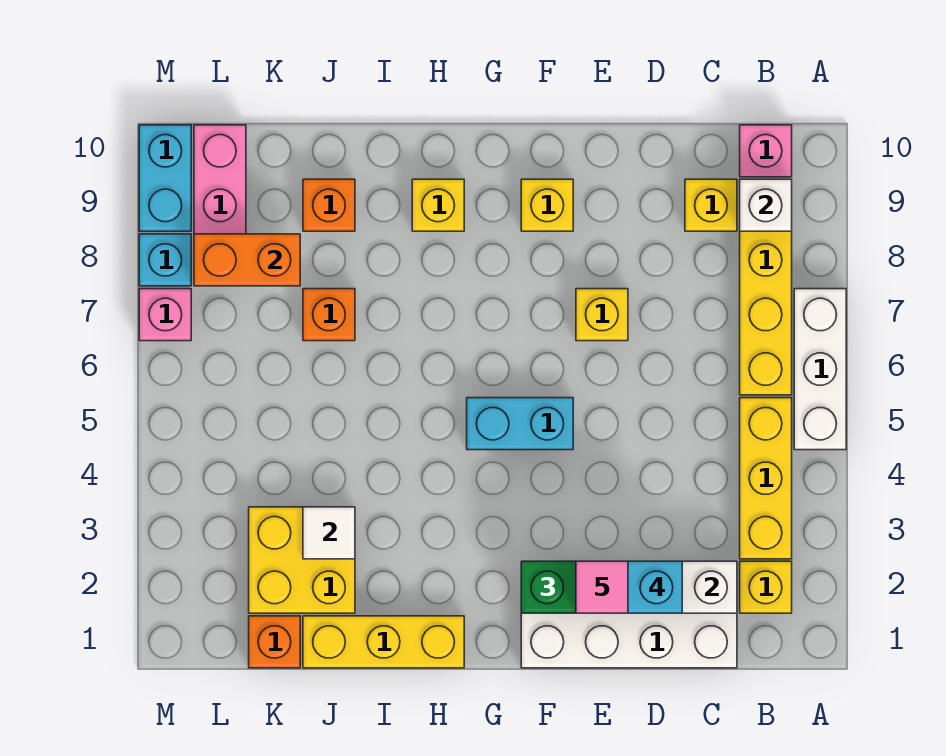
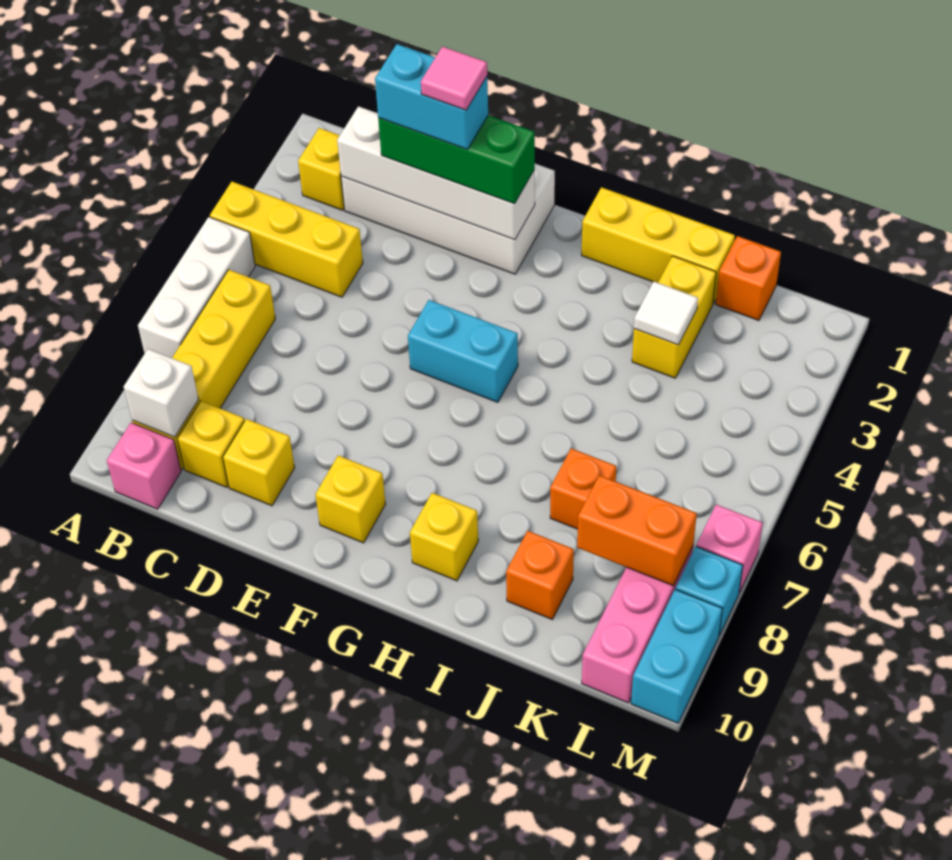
yellow 1x3 brick [740,398,792,559] -> yellow 1x3 brick turned to [210,182,363,297]
yellow 1x1 brick [576,289,628,341] -> yellow 1x1 brick moved to [223,419,295,506]
yellow 2x2 brick [249,507,355,613] -> yellow 1x2 brick [632,256,716,378]

